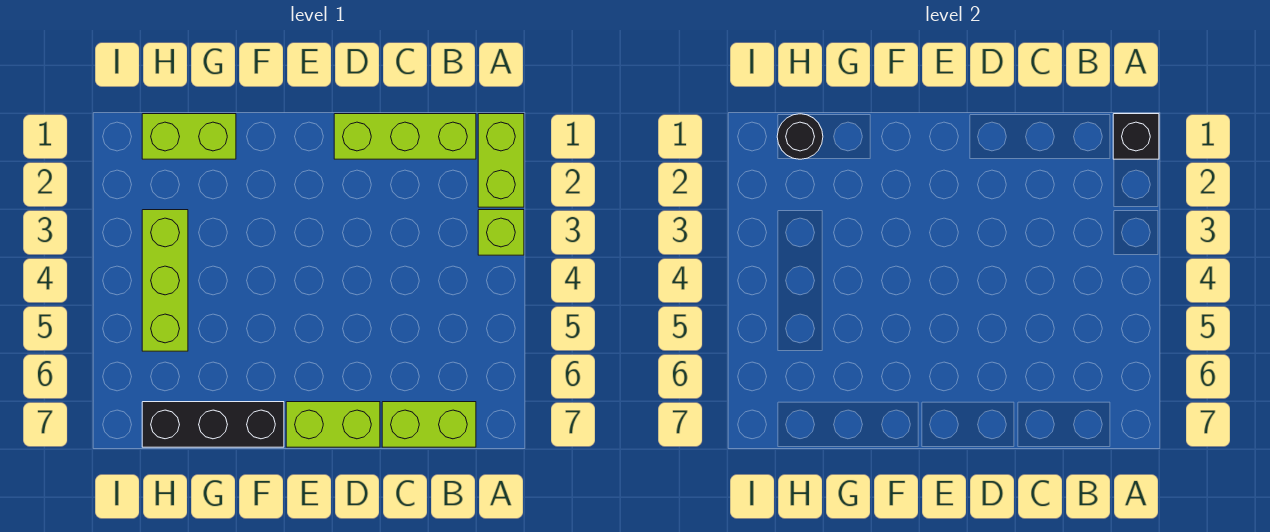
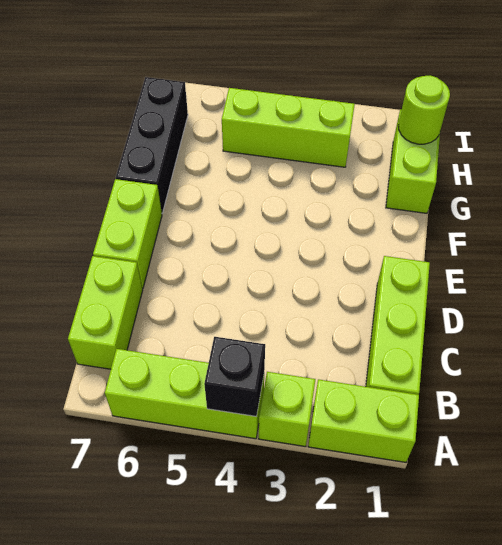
black 1x1 brick [1113,114,1159,159] -> black 1x1 brick moved to [204,337,265,417]
none -> lime 1x3 brick [105,349,264,439]
black 1x1 round brick [777,114,823,159] -> lime 1x1 round brick [398,75,450,144]

